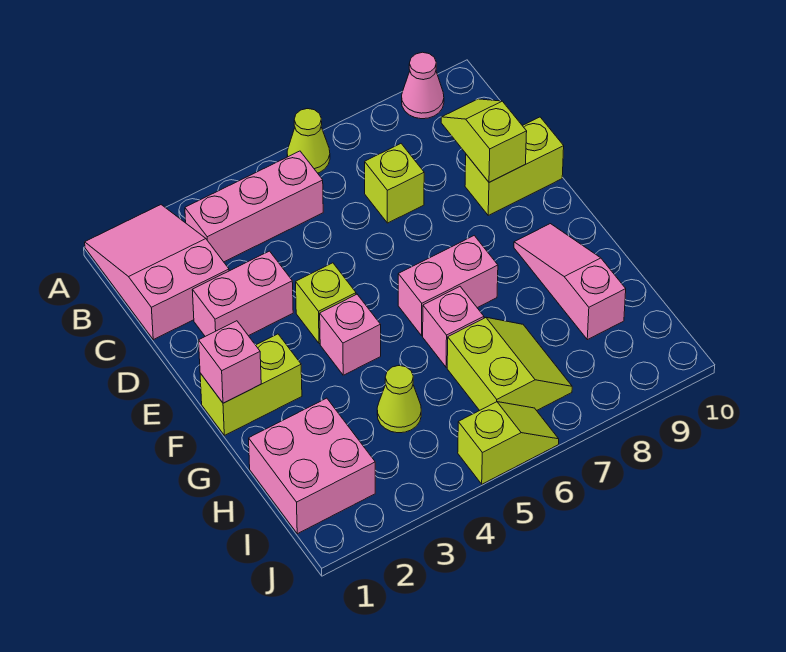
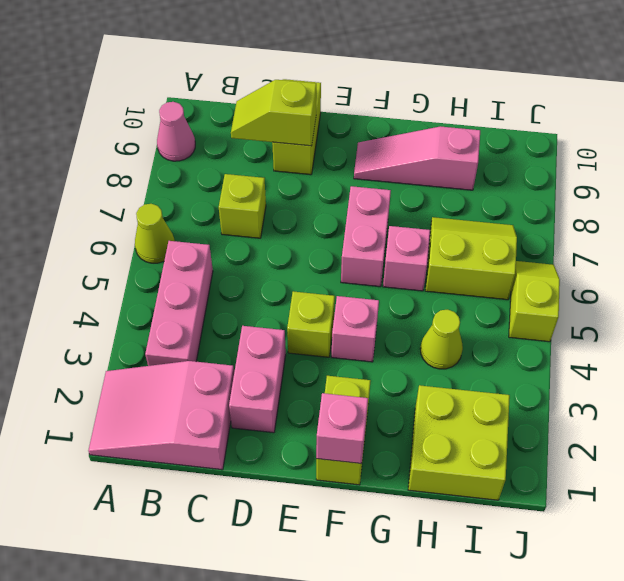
pink 2x2 brick [249,398,375,534] -> lime 2x2 brick [408,385,510,500]

